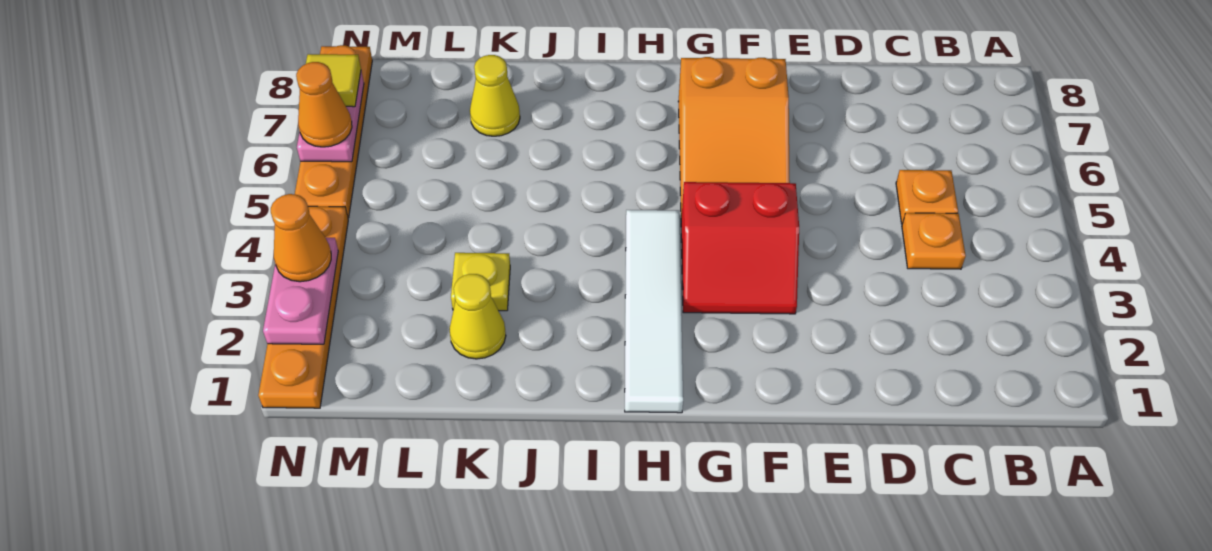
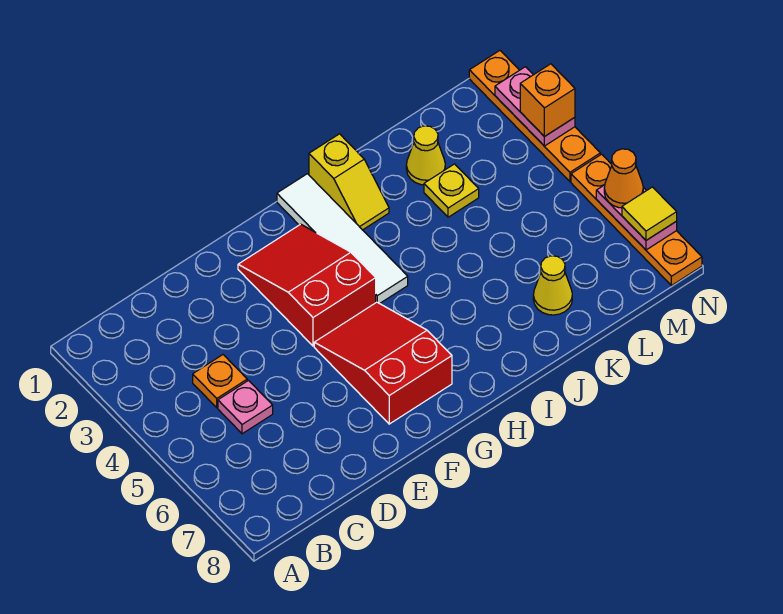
orange 1x1 plate [896,170,958,224] -> pink 1x1 plate [218,381,273,434]
red 2x2 slope [681,182,799,314] -> red 2x3 slope [238,224,376,346]
orange 2x3 slope [678,57,790,218] -> red 2x3 slope [314,302,452,424]
none -> yellow 1x2 slope [309,134,389,230]
orange 1x1 cone [271,194,331,282] -> orange 1x1 brick [520,64,575,137]

